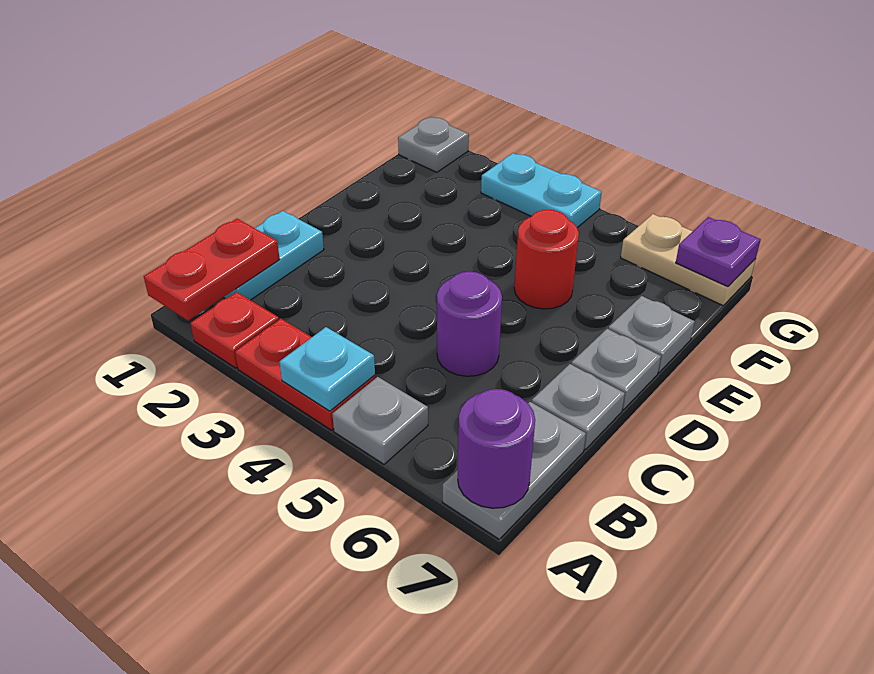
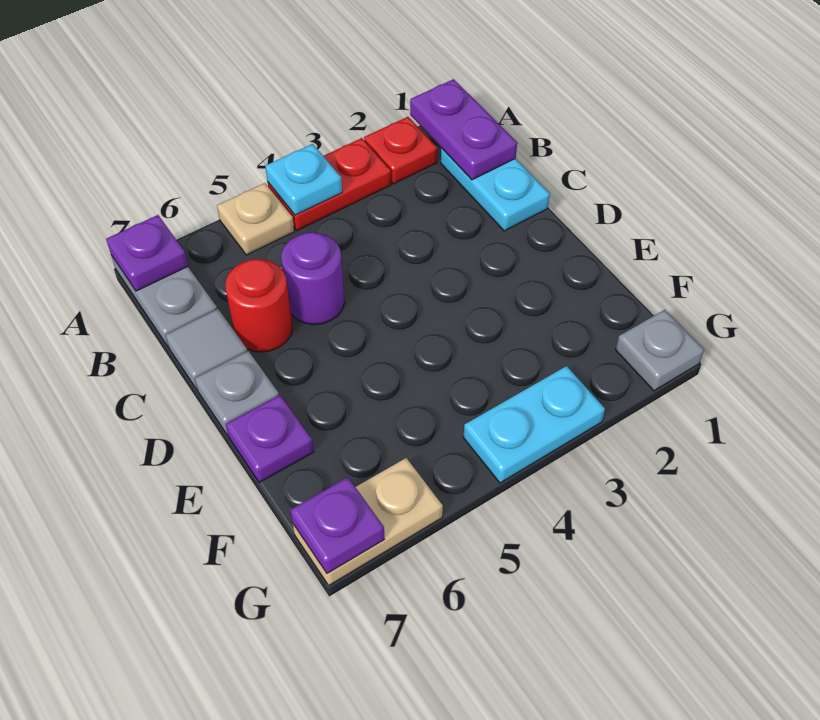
red 1x2 plate [144,219,280,321] -> purple 1x2 plate [410,79,517,180]
grey 1x1 plate [332,377,428,464] -> tan 1x1 plate [217,183,294,255]
purple 1x1 round brick [458,389,535,508] -> purple 1x1 plate [106,215,188,291]
grey 1x1 plate [532,364,625,449] -> grey 1x1 tile [166,309,247,390]
red 1x1 round brick [514,210,579,309] -> red 1x1 round brick moved to [225,259,293,352]
grey 1x1 plate [608,296,695,372] -> purple 1x1 plate [226,395,314,483]

